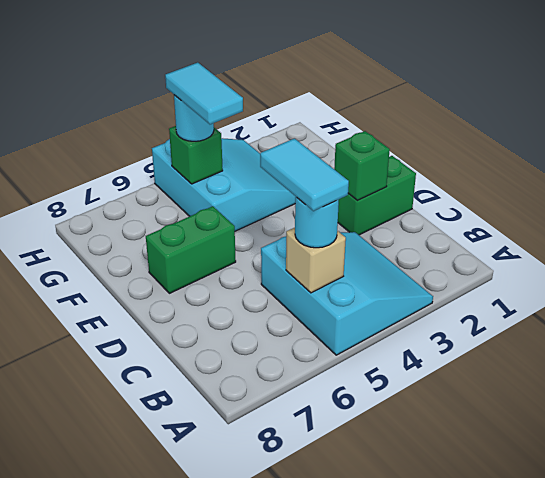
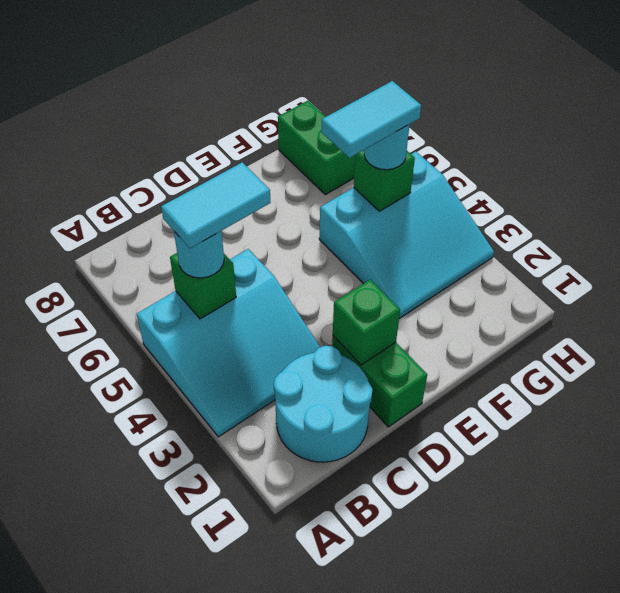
none -> cyan 2x2 round brick [274,346,372,462]
tan 1x1 brick [286,228,346,293] -> green 1x1 brick [170,253,236,319]
green 1x2 brick [146,206,236,293] -> green 1x2 brick moved to [278,101,355,195]

